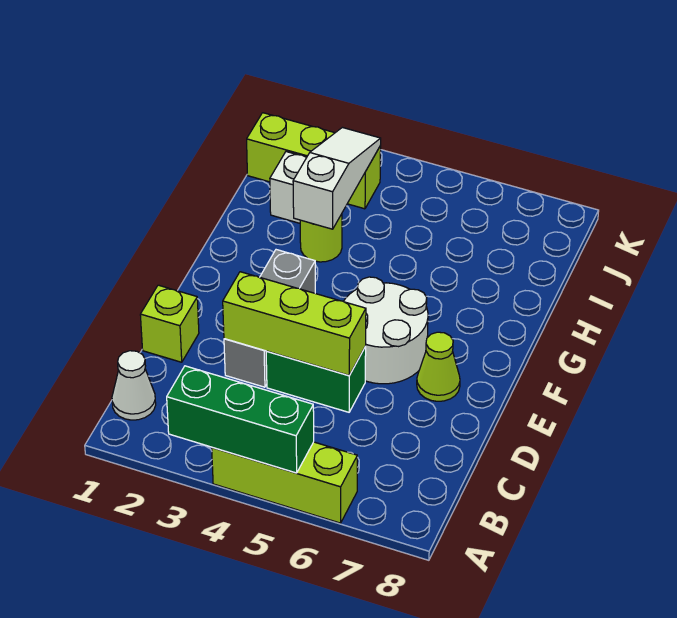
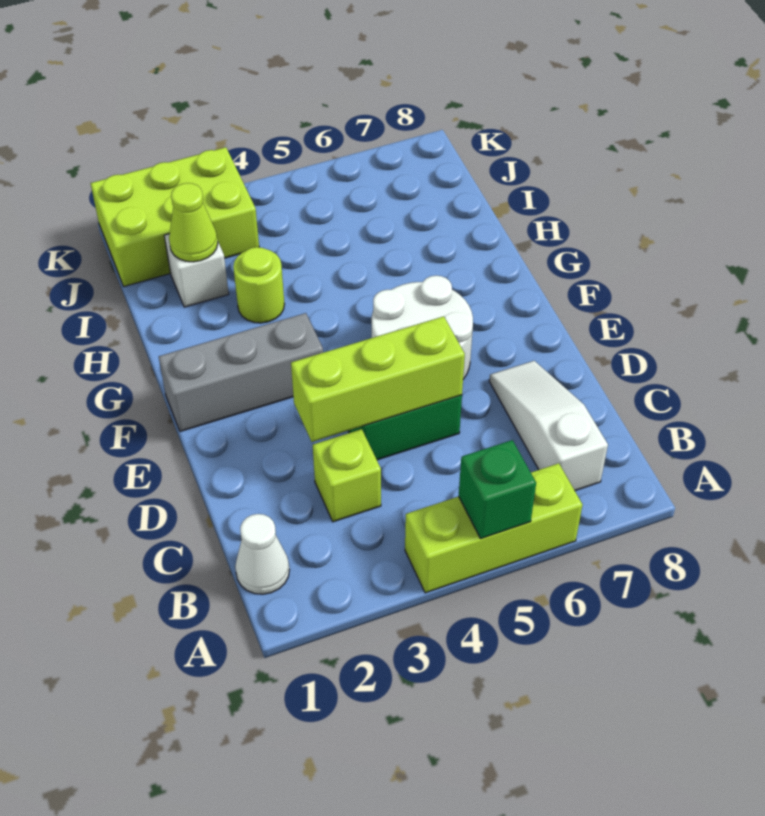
green 1x3 brick [167,366,314,473] -> green 1x1 brick [459,440,536,539]
lime 1x1 brick [140,285,199,362] -> lime 1x1 brick moved to [313,429,381,522]
grey 1x3 brick [224,250,315,387] -> grey 1x3 brick turned to [159,313,323,431]
lime 1x1 cone [417,332,460,401] -> lime 1x1 cone moved to [169,183,218,262]
white 1x3 slope [293,127,381,229] -> white 1x3 slope moved to [489,361,608,491]
lime 1x3 brick [247,113,381,209] -> lime 2x3 brick [90,147,259,287]

